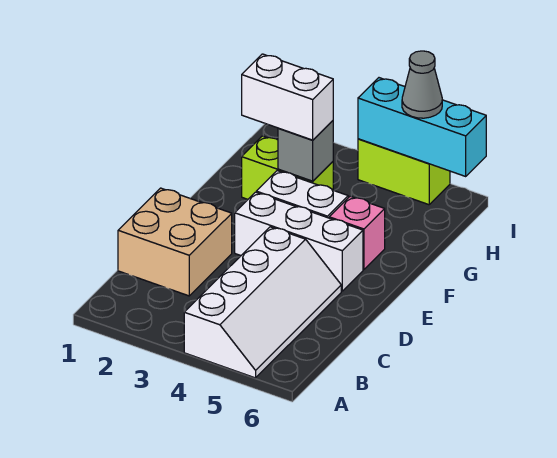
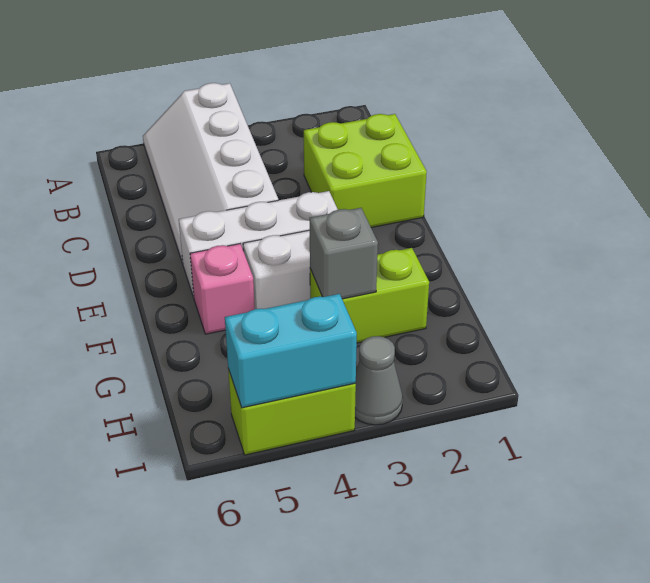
tan 2x2 brick [118,188,232,296] -> lime 2x2 brick [304,114,427,227]
white 1x2 brick [242,54,333,140] -> none
cyan 1x3 brick [358,78,486,176] -> cyan 1x2 brick [225,294,357,408]
grey 1x1 cone [402,51,442,118] -> grey 1x1 cone moved to [355,336,403,425]

